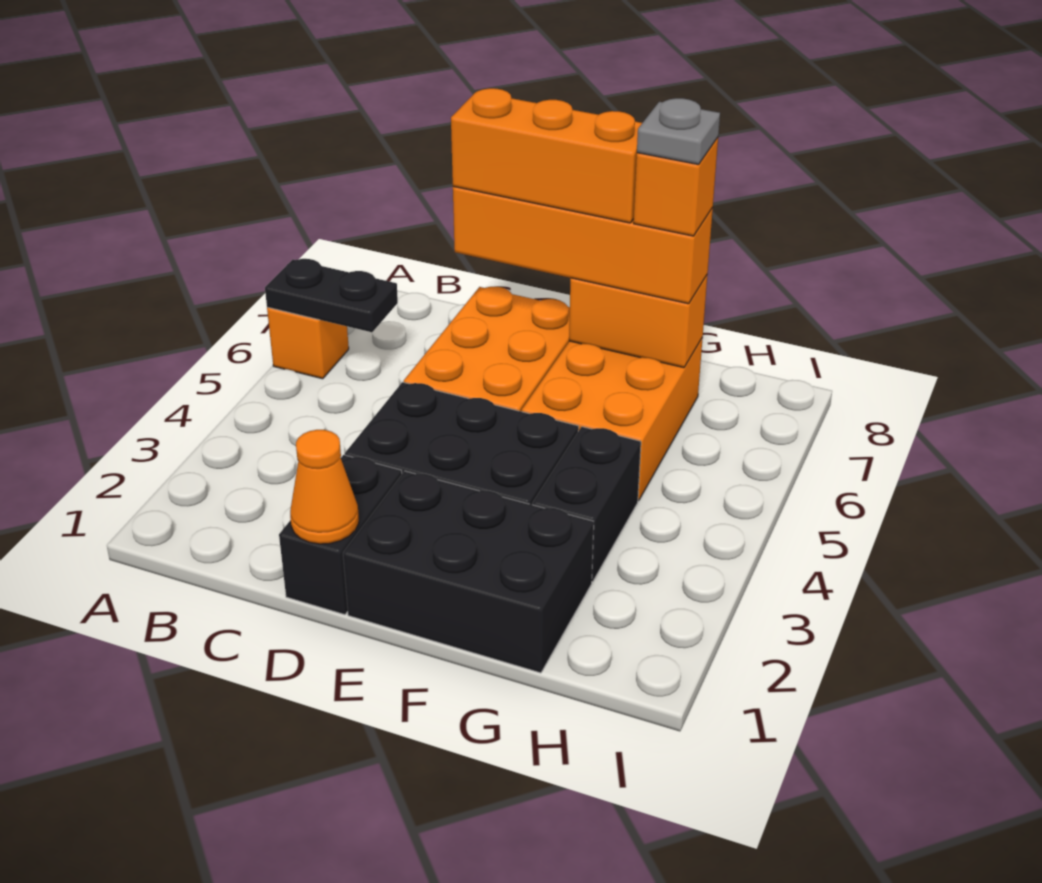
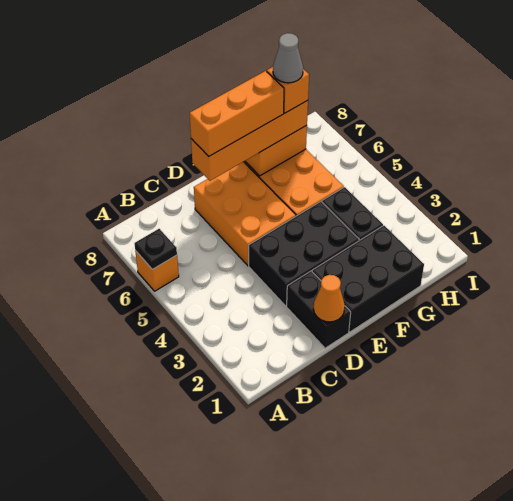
black 1x2 plate [265,259,398,332] -> black 1x1 plate [134,229,177,269]
grey 1x1 plate [637,98,720,165] -> grey 1x1 cone [273,33,303,83]

